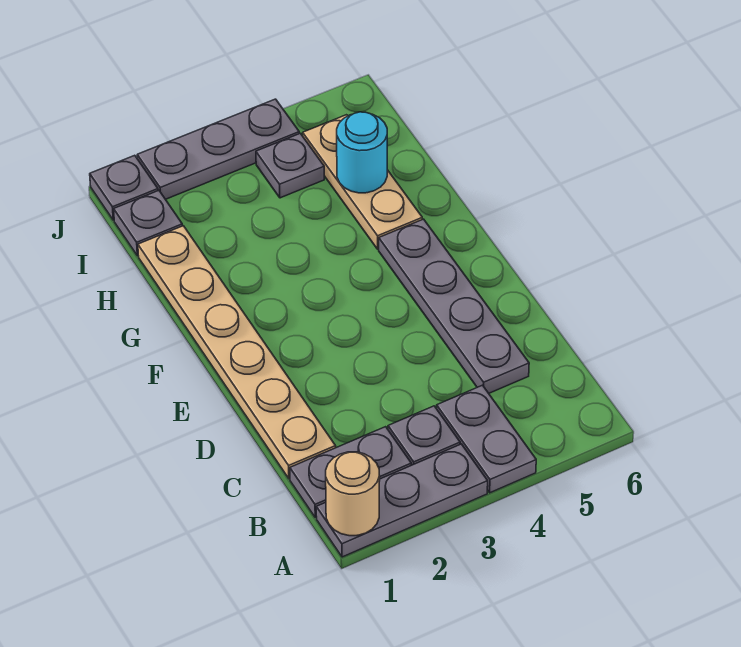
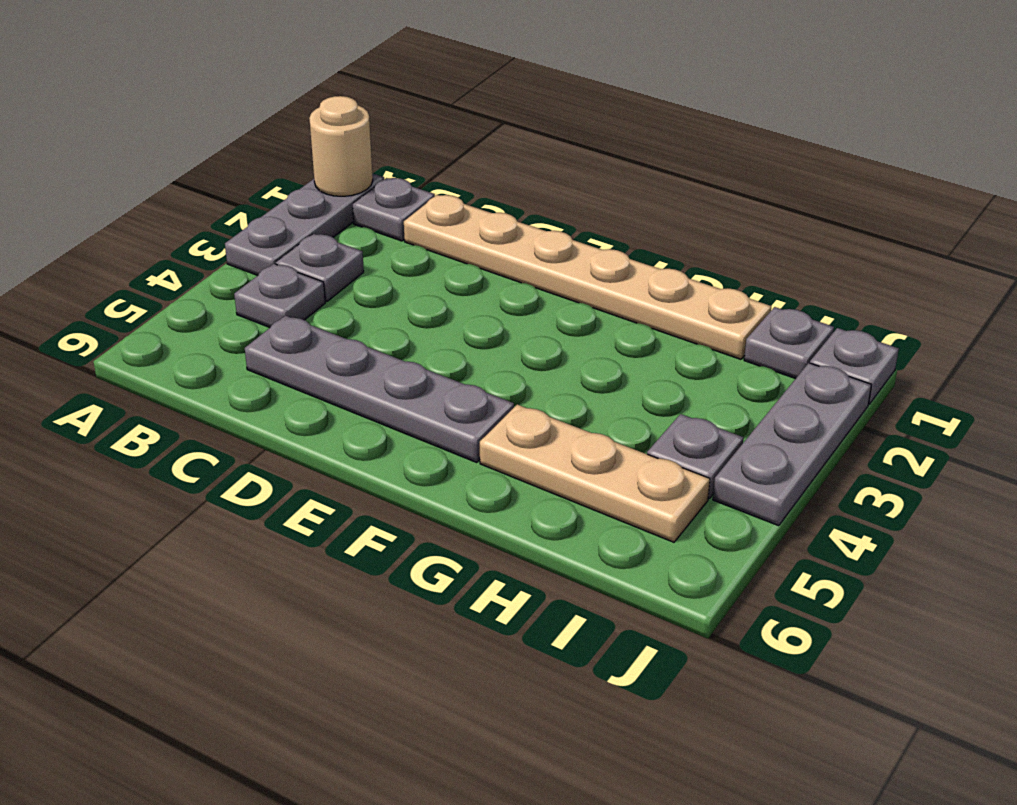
grey 1x2 plate [437,385,536,493] -> grey 1x1 plate [234,264,325,327]
grey 1x2 plate [290,427,411,518] -> grey 1x1 plate [353,178,435,241]
cyan 1x1 round brick [337,112,387,193] -> none

